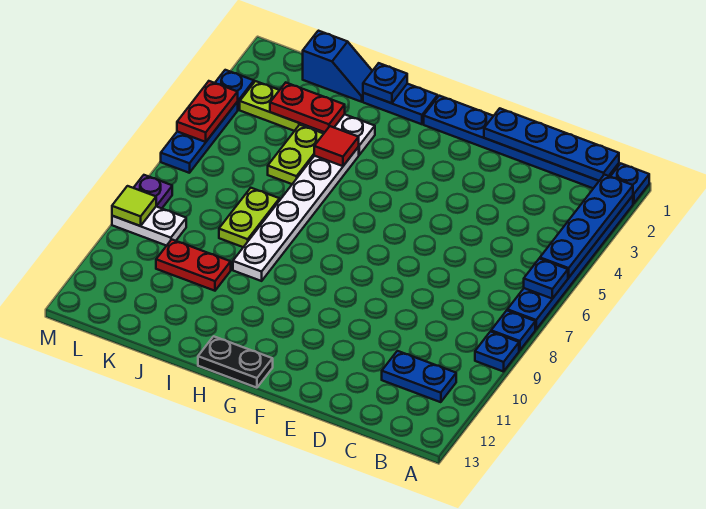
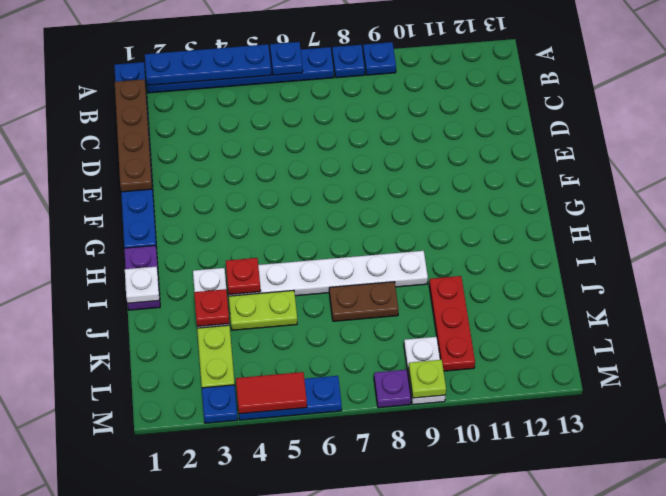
blue 1x4 plate [484,108,619,181] -> brown 1x4 plate [115,79,152,192]
blue 1x2 plate [382,351,456,402] -> none
black 1x2 plate [198,336,273,388] -> none
blue 1x2 plate [363,84,438,124] -> purple 1x2 plate [124,246,160,310]
blue 1x1 plate [363,63,407,103] -> white 1x1 plate [125,267,159,303]
red 1x1 tile [314,126,359,166] -> red 1x1 plate [226,258,261,294]
blue 1x2 slope [303,31,372,102] -> none
red 1x2 plate [270,83,345,132] -> red 1x1 plate [194,289,229,326]
lime 1x2 plate [219,188,279,247] -> brown 1x2 plate [329,282,399,321]
red 1x2 plate [156,240,231,291] -> red 1x3 plate [429,276,475,371]
red 1x2 plate [177,81,238,142] -> red 1x2 tile [236,372,307,414]
lime 1x1 tile [112,186,156,226] -> lime 1x1 plate [409,360,446,398]

